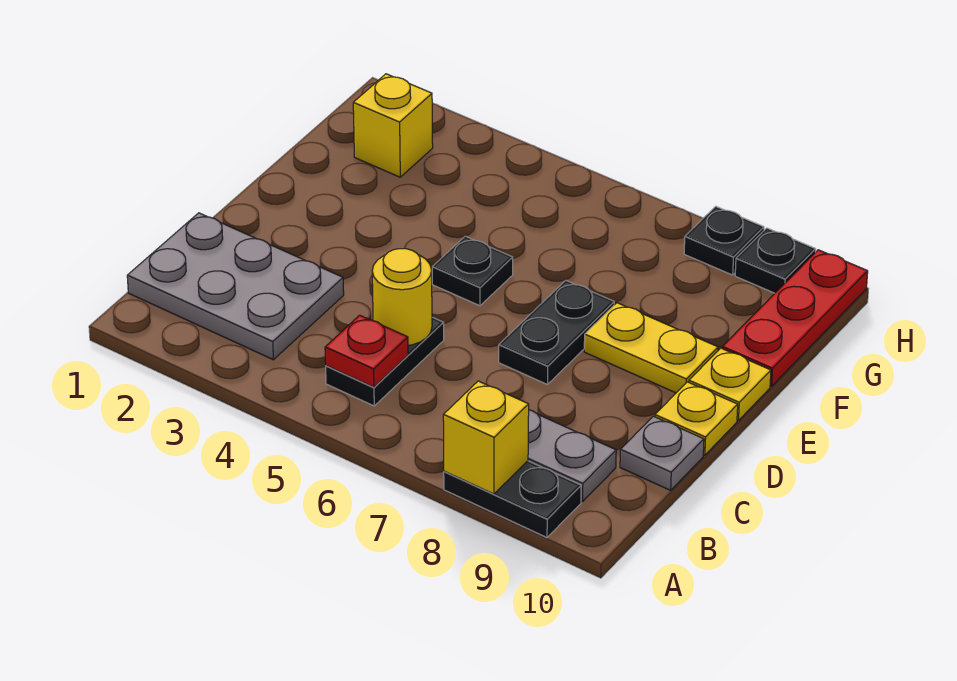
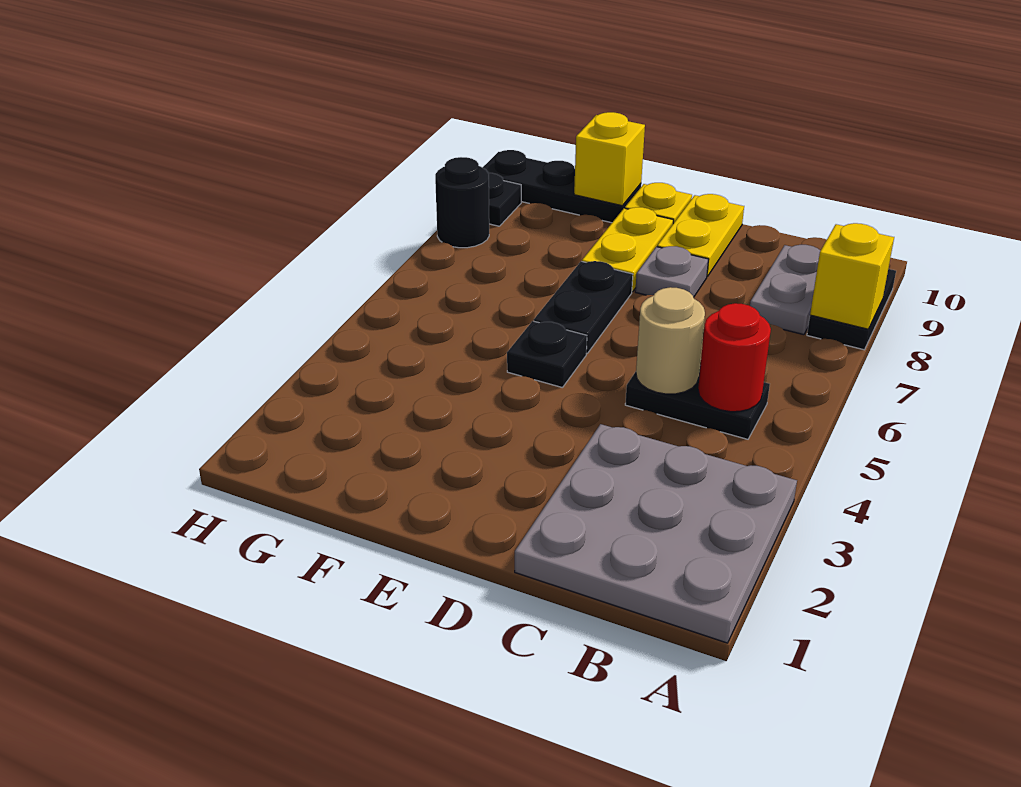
grey 2x3 plate [127,213,344,360] -> grey 3x3 plate [515,424,797,643]
red 1x1 plate [325,315,408,387] -> red 1x1 round brick [698,303,771,412]
yellow 1x1 round brick [372,249,432,345] -> tan 1x1 round brick [636,287,705,394]
grey 1x1 plate [620,416,704,490] -> grey 1x1 plate moved to [635,246,708,297]
black 1x2 plate [499,281,614,385] -> black 1x2 plate turned to [534,261,633,353]
yellow 1x1 plate [655,382,738,455] -> yellow 1x2 plate [657,194,744,277]
red 1x3 plate [722,250,868,386] -> black 1x3 plate [483,150,641,223]
yellow 1x1 brick [353,74,433,177] -> yellow 1x1 brick moved to [574,112,645,206]
black 1x1 plate [684,206,764,275] -> black 1x1 round brick [435,157,489,248]

